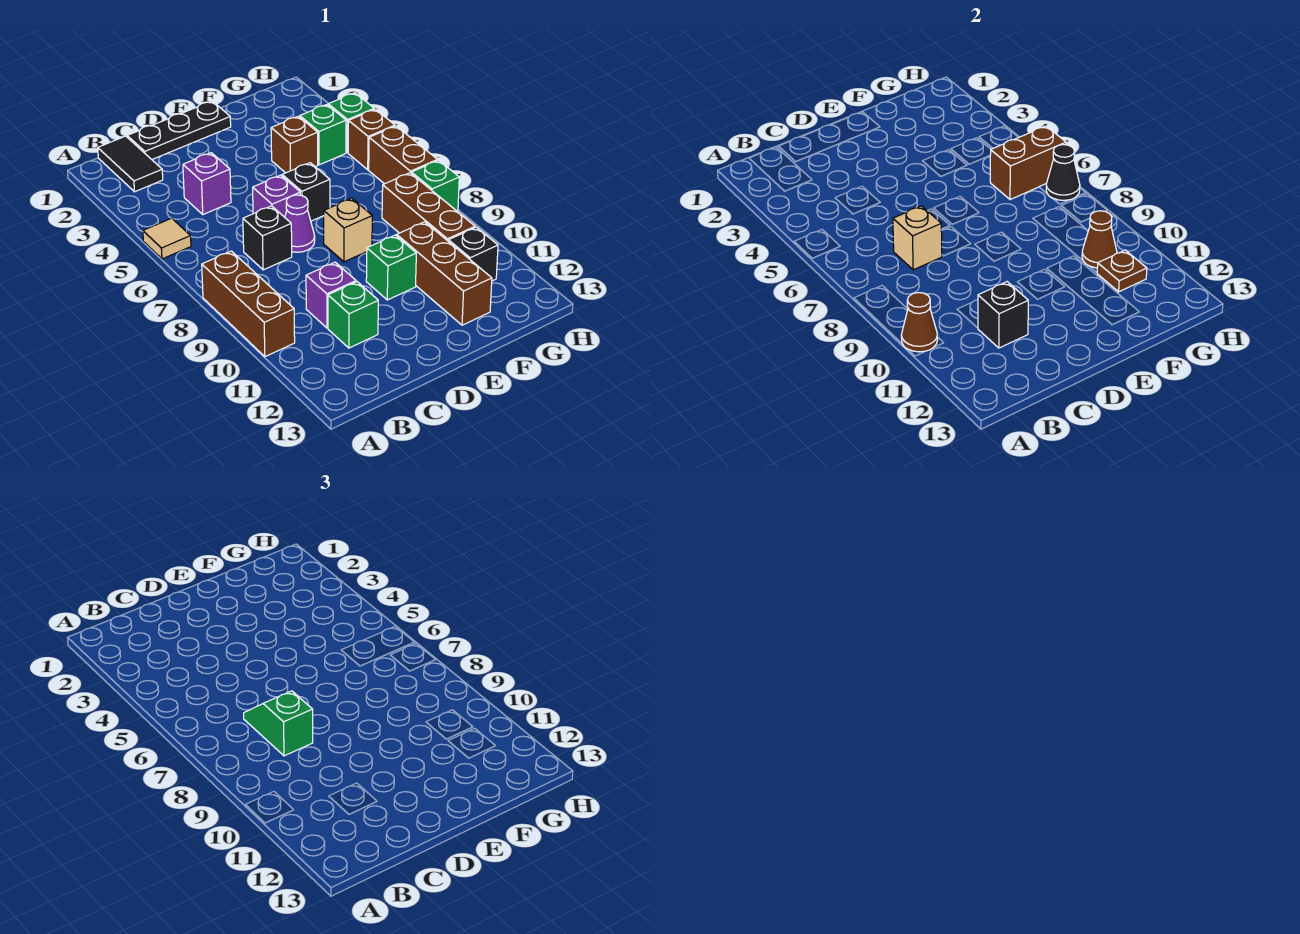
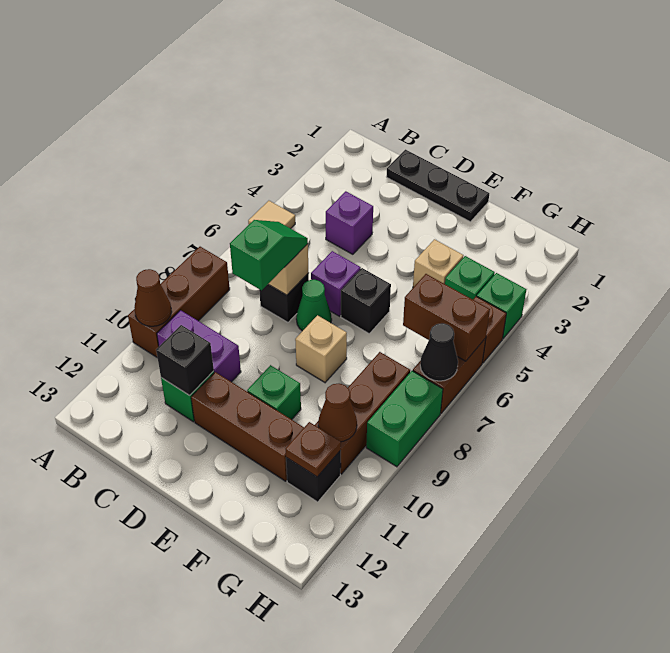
black 1x2 tile [98,136,163,192] -> none
purple 1x1 brick [306,262,356,328] -> purple 1x2 brick [157,310,241,382]
purple 1x1 cone [285,195,315,252] -> green 1x1 cone [296,280,332,331]
brown 1x1 brick [271,116,318,173] -> tan 1x1 brick [413,239,464,287]
brown 1x3 brick [397,222,492,325] -> brown 1x3 brick turned to [191,372,304,481]
green 1x1 brick [411,160,459,211] -> green 1x2 brick [366,371,443,467]

